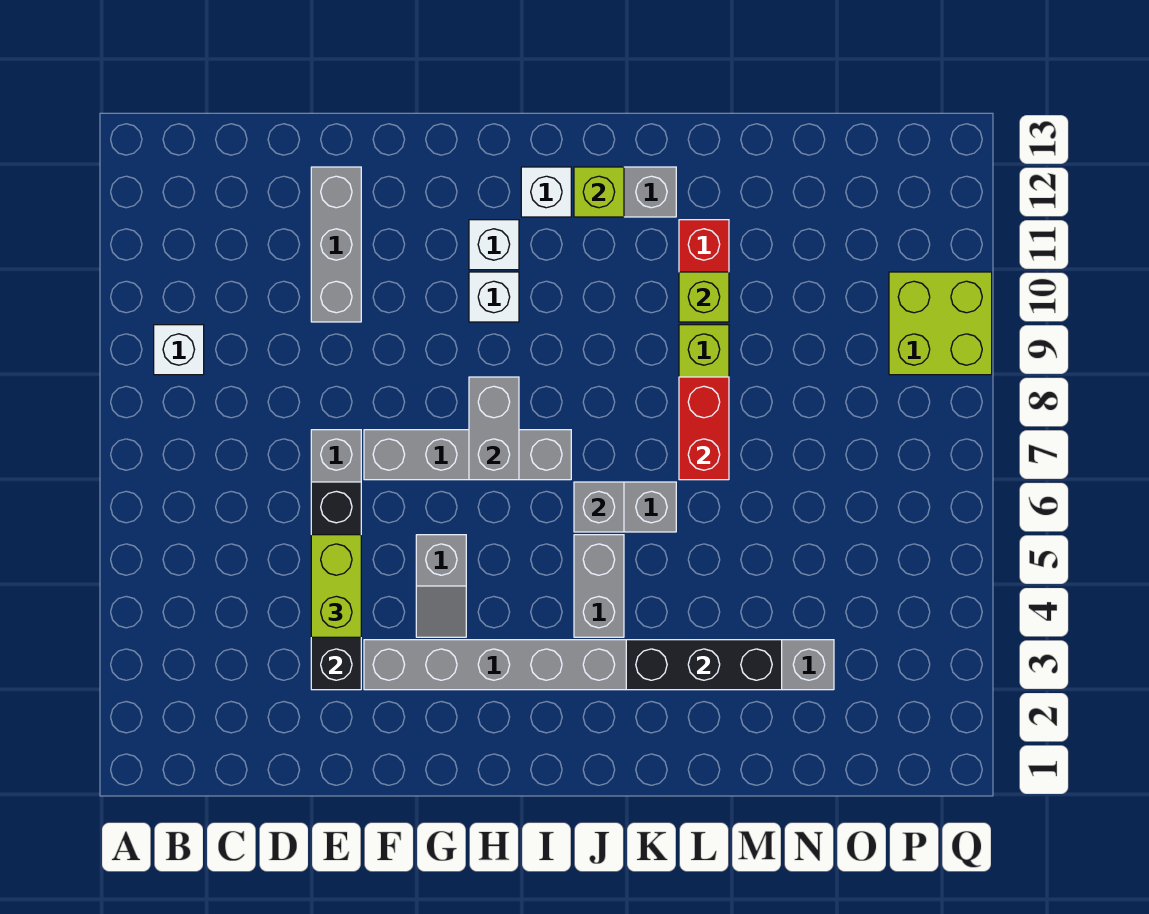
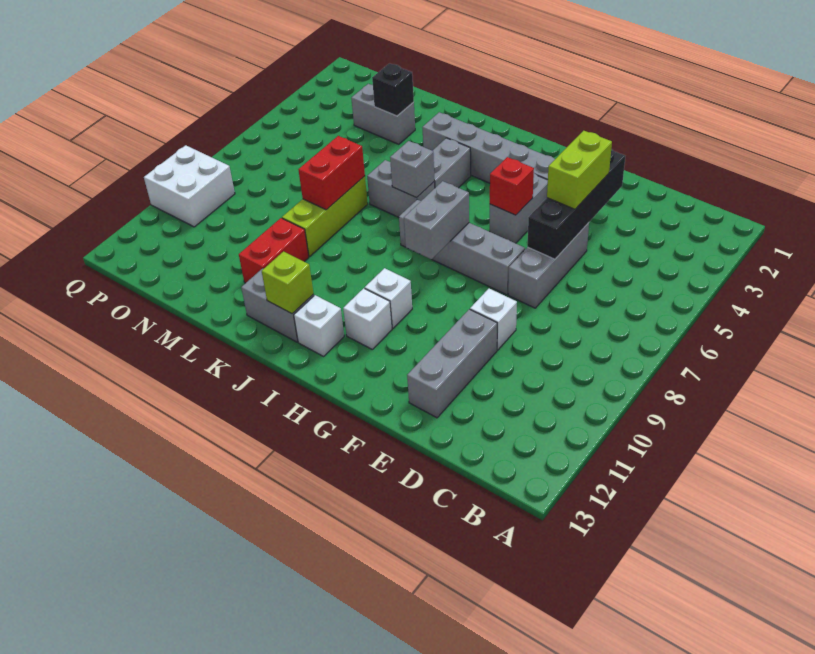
white 1x1 brick [154,325,204,375] -> white 1x1 brick moved to [470,289,517,350]
grey 1x2 slope [416,535,466,637] -> grey 1x2 brick [490,173,548,243]
none -> red 1x1 brick [490,157,534,215]
black 1x3 brick [626,640,782,690] -> black 1x1 brick [372,63,414,116]
lime 1x1 brick [679,272,729,322] -> none
lime 2x2 brick [889,272,992,375] -> white 2x2 brick [144,145,235,227]

